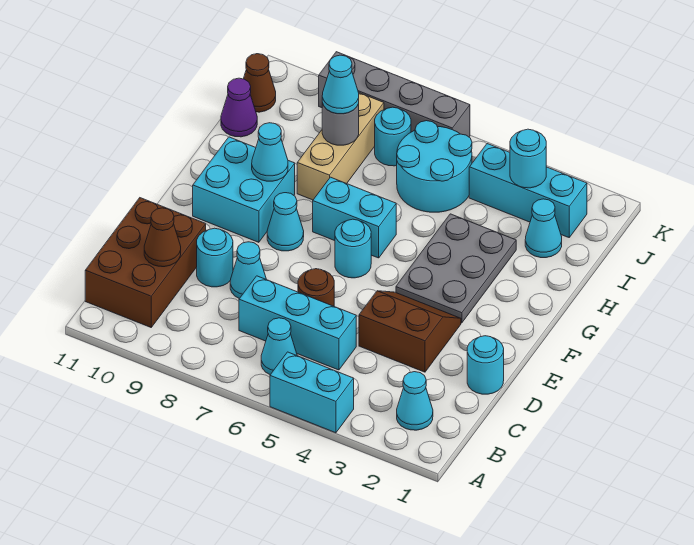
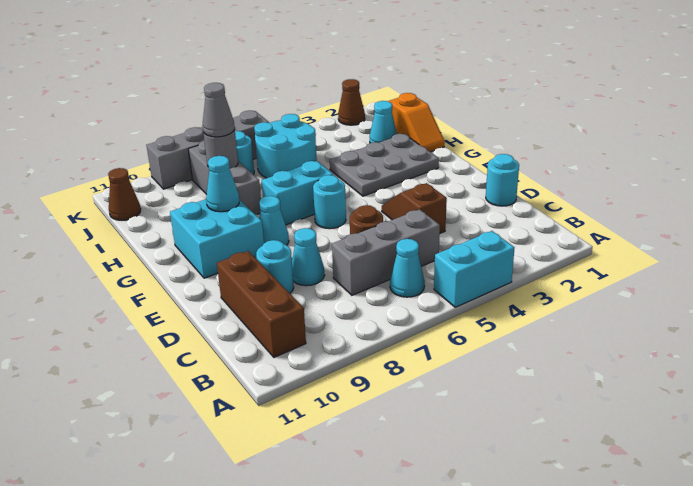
cyan 1x1 cone [397,372,433,430] -> none
brown 2x3 brick [85,198,206,327] -> brown 1x3 brick [217,251,306,357]
cyan 1x3 brick [239,276,356,370] -> grey 1x3 brick [332,209,440,295]
brown 1x1 cone [144,208,181,267] -> brown 1x1 cone moved to [338,79,365,125]
brown 2x2 slope [359,291,461,372] -> brown 1x2 slope [382,183,447,233]
grey 2x3 plate [396,214,516,323] -> grey 2x3 plate turned to [330,134,439,196]
none -> orange 1x2 slope [389,93,445,152]
tan 1x3 brick [297,93,384,200] -> grey 1x3 brick [188,141,261,215]
cyan 1x1 cone [322,55,359,114] -> grey 1x1 cone [203,83,235,137]
purple 1x1 cone [221,78,257,137] -> none
cyan 1x3 brick [469,144,587,237] -> none
cyan 1x1 round brick [510,129,546,188] -> none

